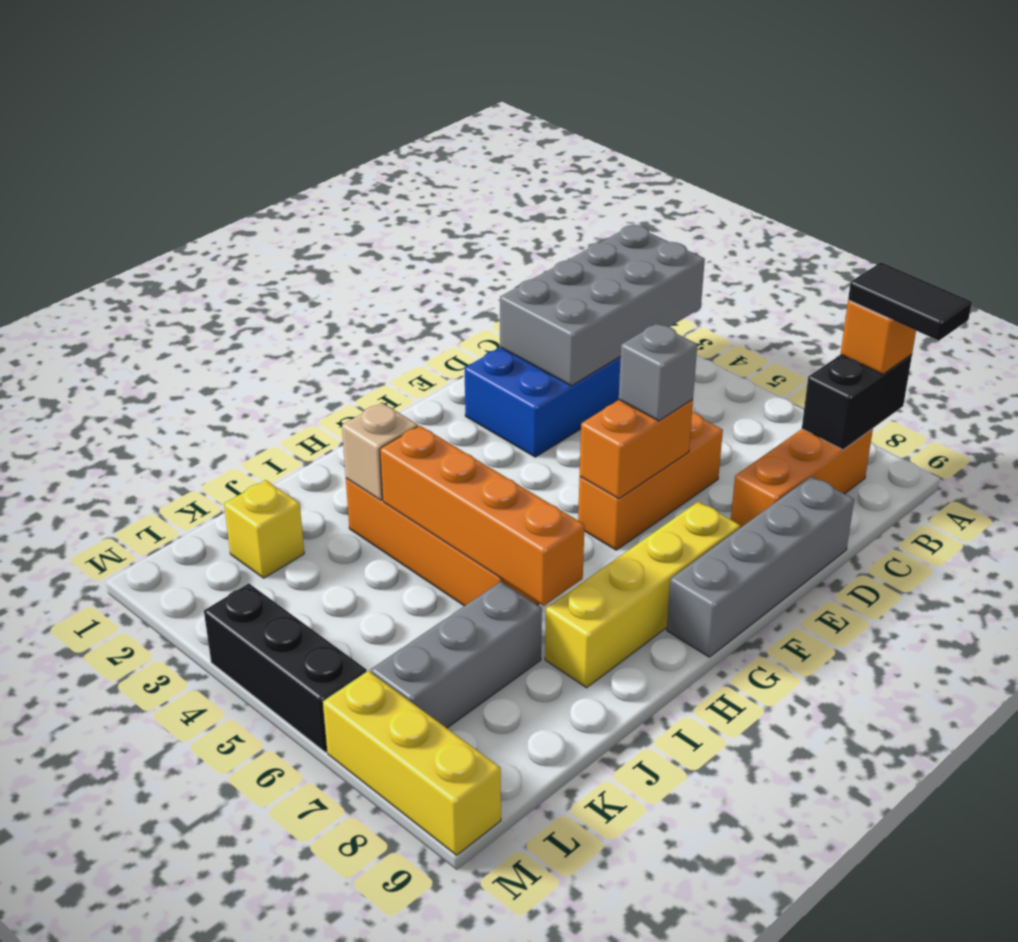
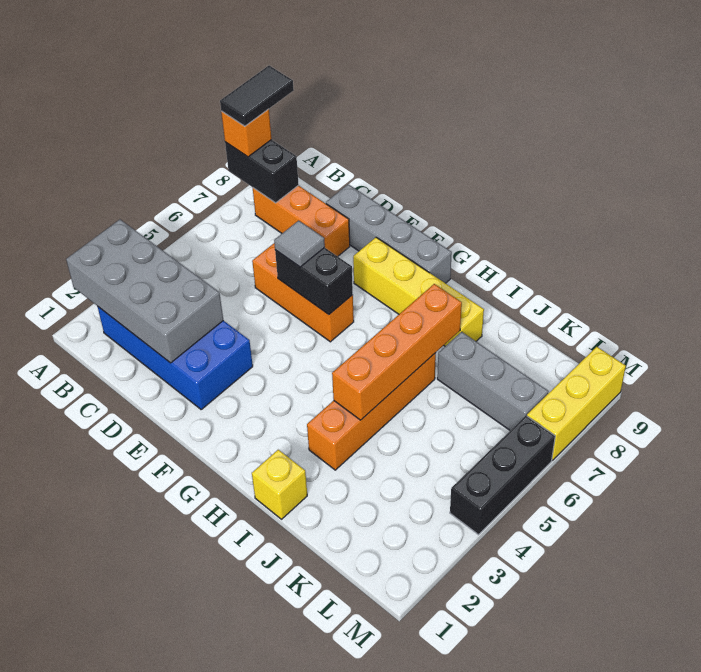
orange 1x2 brick [580,399,693,499] -> black 1x2 brick [275,247,353,314]
grey 1x1 brick [619,324,697,421] -> grey 1x1 tile [274,221,325,267]
tan 1x1 brick [342,403,418,500] -> none
yellow 1x1 brick [224,480,304,578] -> yellow 1x1 brick moved to [252,450,307,519]

